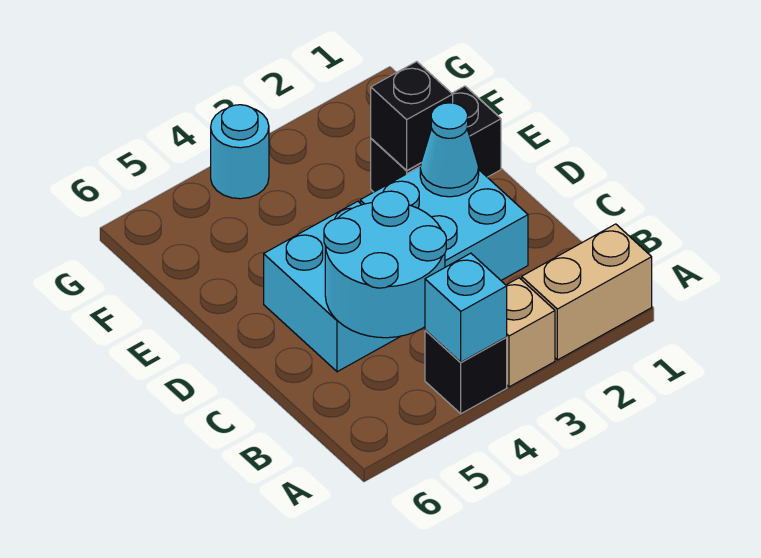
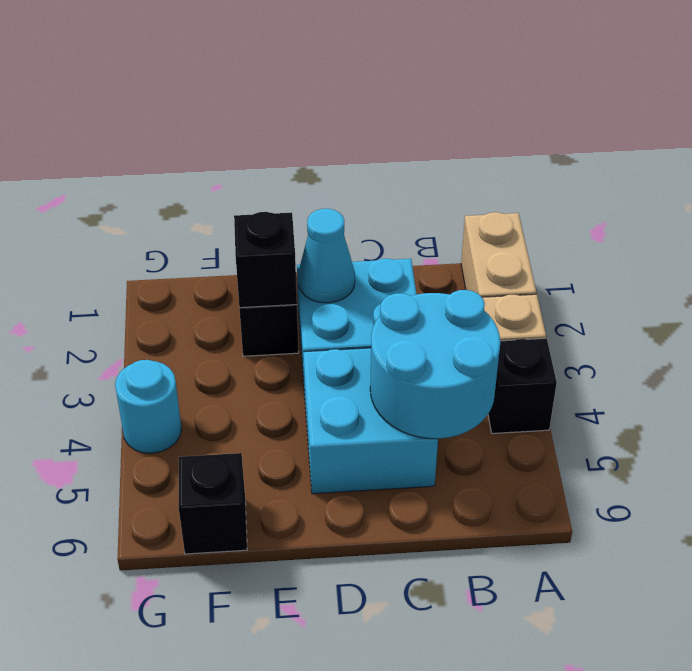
cyan 1x1 brick [425,253,507,362] -> none
none -> black 1x1 brick [179,453,247,554]

